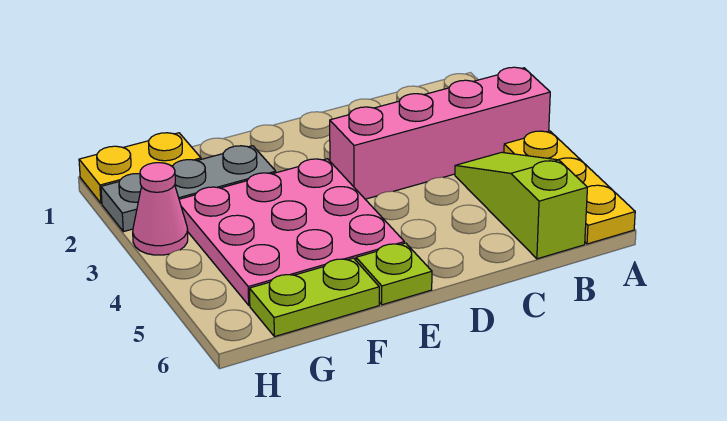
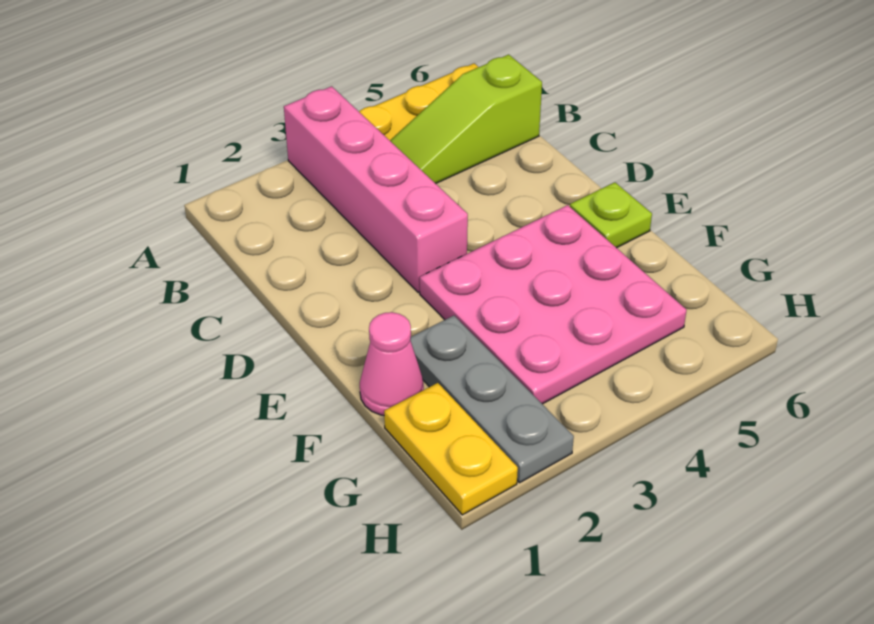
lime 1x2 plate [249,258,379,337] -> none
pink 1x1 cone [133,163,188,255] -> pink 1x1 cone moved to [360,312,424,415]

